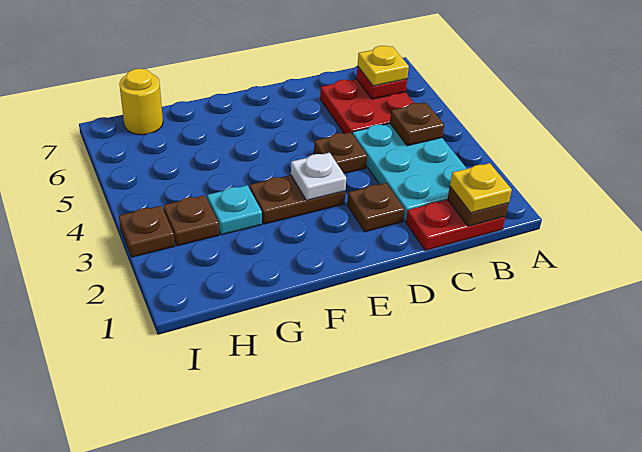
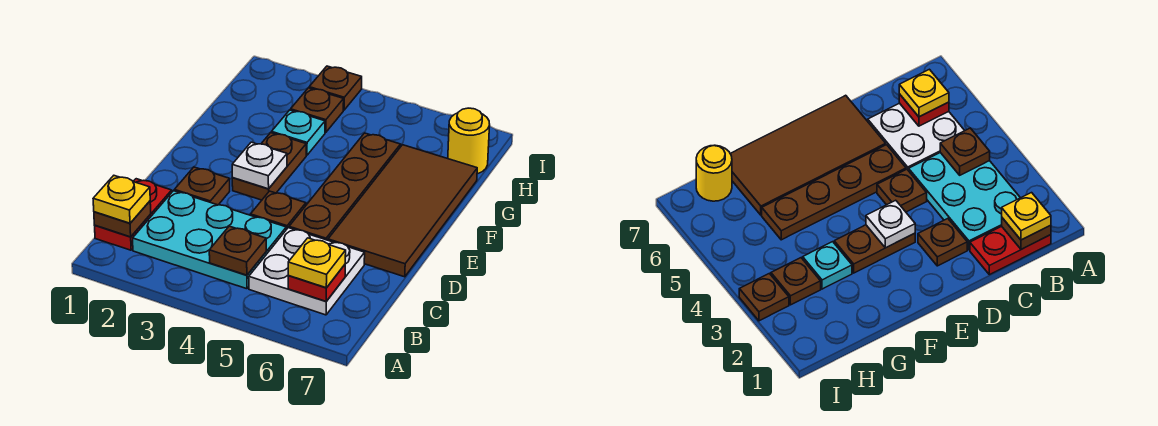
red 2x2 plate [320,79,414,134] -> white 2x2 plate [249,228,365,315]
none -> brown 1x4 plate [289,133,401,240]
none -> brown 2x4 tile [328,145,477,277]

